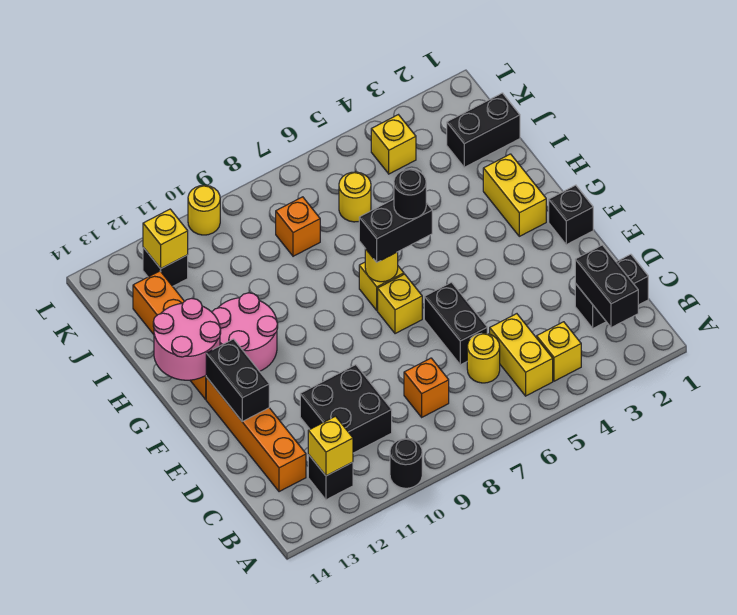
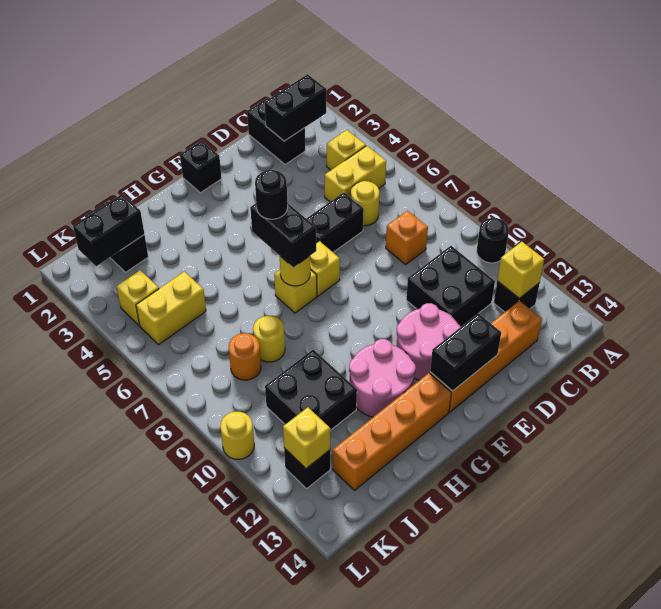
yellow 1x2 brick [483,154,546,236] -> yellow 1x2 brick moved to [136,272,206,344]
pink 2x2 round brick [153,298,221,380] -> pink 2x2 round brick moved to [396,303,460,380]
none -> black 2x2 brick [265,350,357,430]
none -> black 1x2 brick [73,194,144,266]
yellow 1x1 round brick [339,172,371,222] -> yellow 1x1 round brick moved to [253,316,285,362]
orange 1x1 brick [276,197,320,256] -> orange 1x1 round brick [229,333,261,380]

